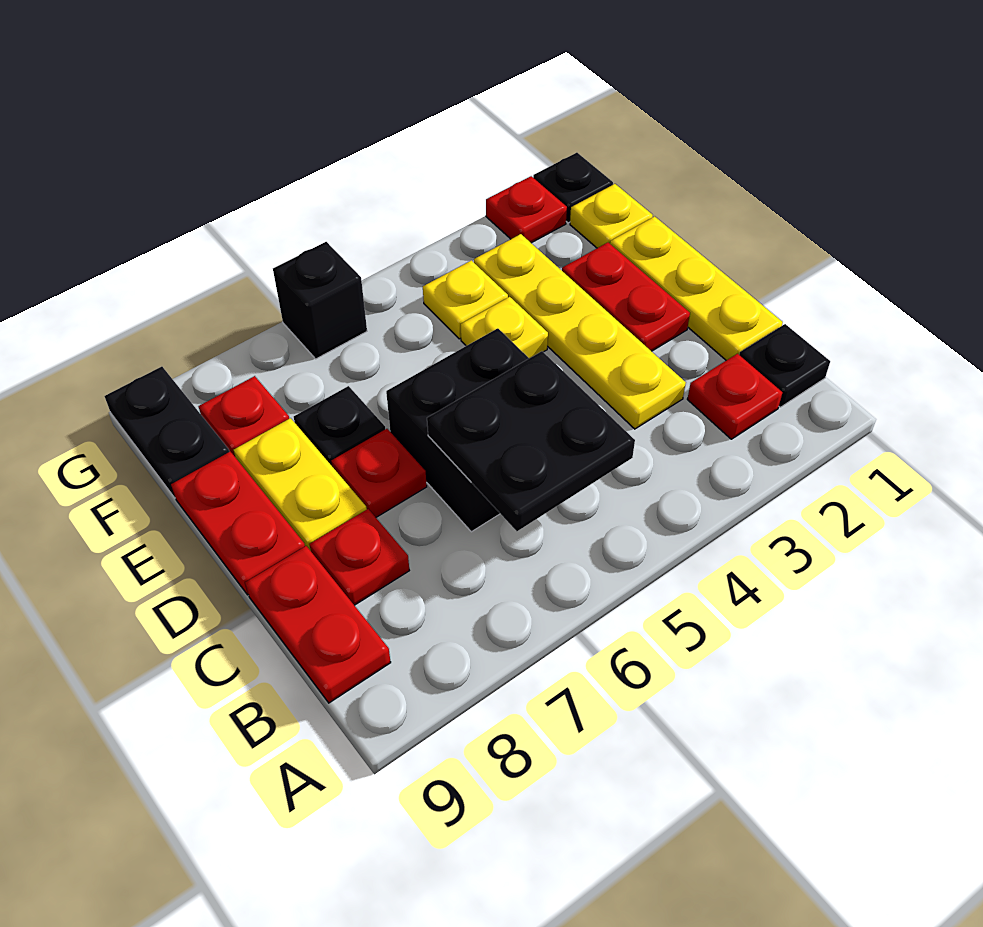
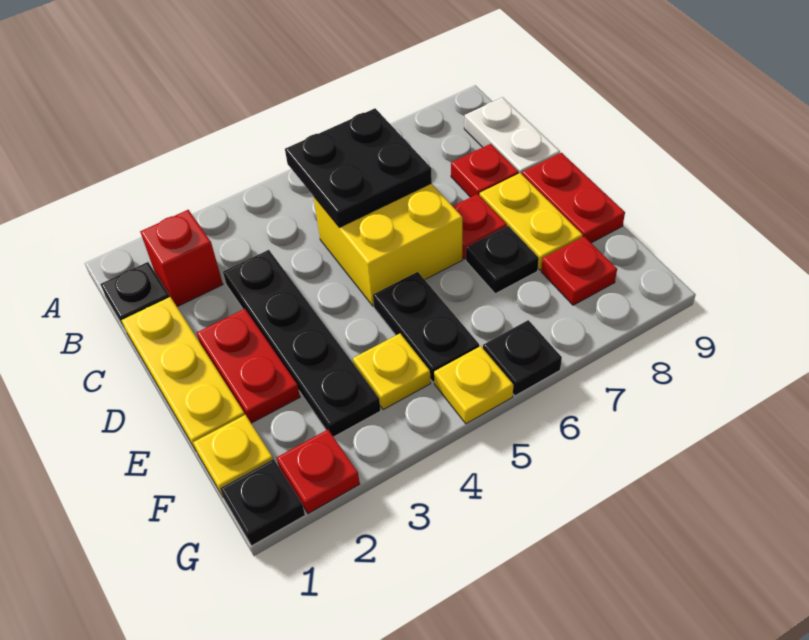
red 1x1 plate [687,354,782,439] -> red 1x1 brick [140,210,223,307]
red 1x2 plate [245,546,391,703] -> white 1x2 plate [464,97,560,174]
yellow 1x4 plate [474,234,686,429] -> black 1x4 plate [223,250,381,437]
black 2x2 brick [386,328,529,532] -> yellow 2x2 brick [314,184,462,306]
yellow 1x1 plate [461,297,548,358] -> yellow 1x1 plate moved to [434,346,513,424]
black 1x2 plate [105,367,229,498] -> black 1x2 plate moved to [373,272,479,382]
black 1x1 brick [273,242,367,359] -> black 1x1 plate [483,320,562,396]

